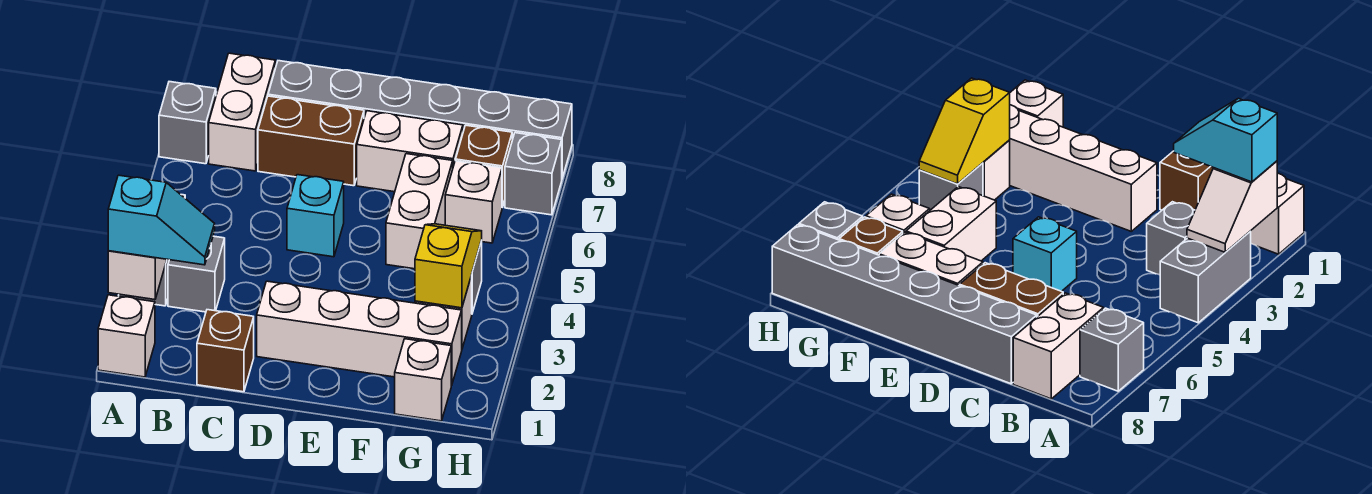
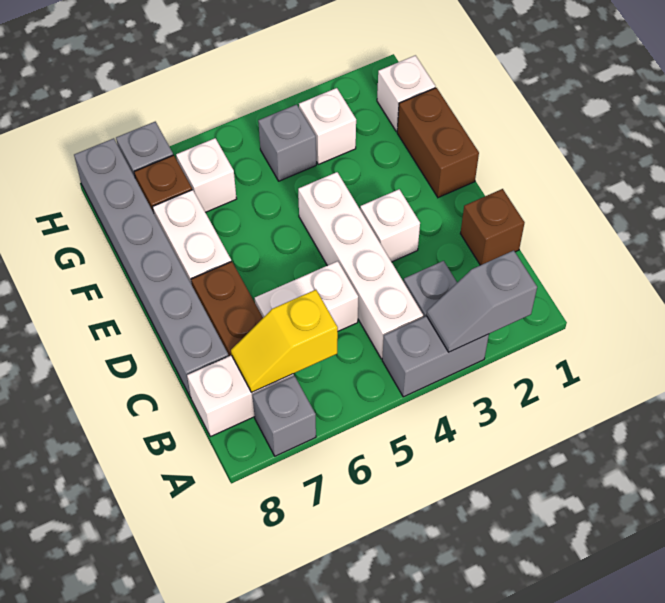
white 1x1 brick [98,295,155,377] -> white 1x1 brick moved to [360,189,420,262]
white 1x2 slope [108,251,167,300] -> grey 1x2 slope [427,250,537,352]
cyan 1x2 slope [108,175,215,265] -> none
white 1x4 brick [257,281,462,385] -> white 1x4 brick moved to [298,172,423,359]
cyan 1x1 brick [287,175,344,257] -> none
none -> brown 1x2 brick [397,88,479,198]
white 1x2 brick [386,154,453,269] -> white 1x2 brick moved to [255,261,358,331]
yellow 1x2 slope [415,224,482,308] -> yellow 1x2 slope moved to [231,290,338,393]

